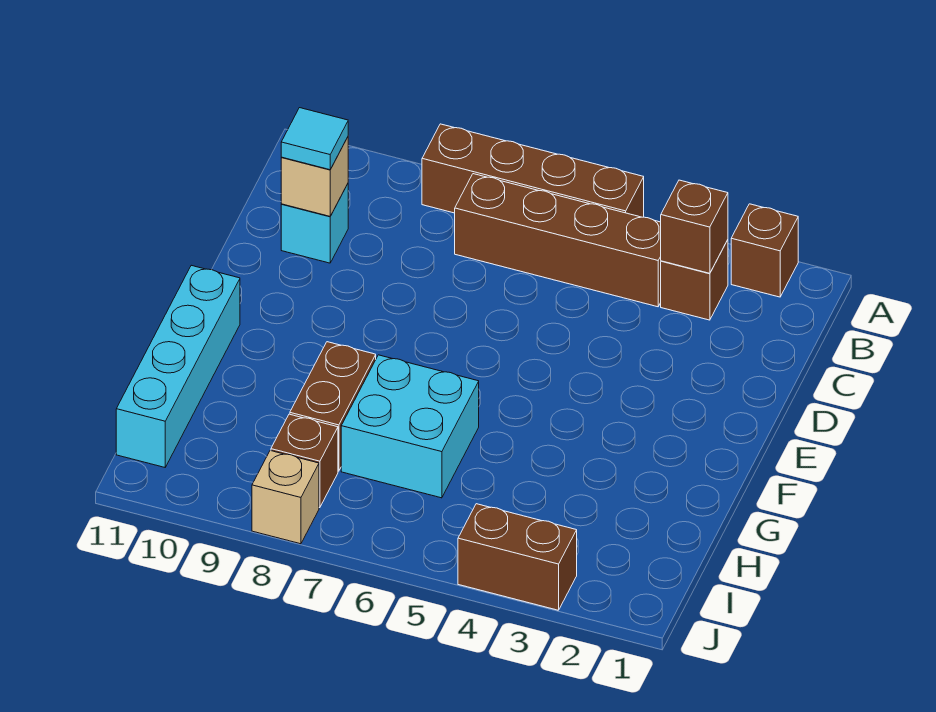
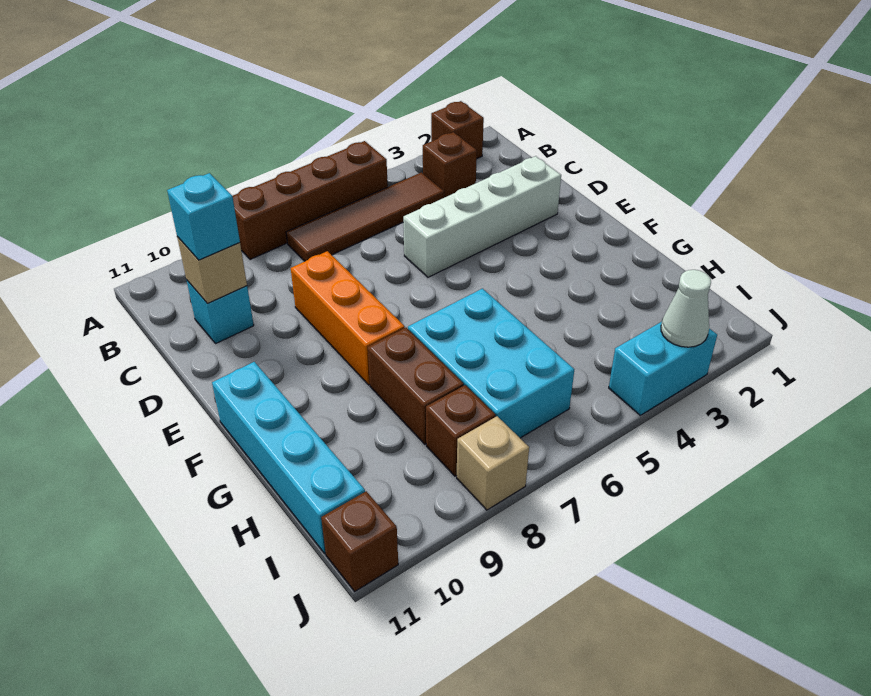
brown 1x1 brick [661,180,728,273] -> brown 1x1 brick moved to [321,491,398,591]
brown 1x4 brick [455,174,661,307] -> brown 1x4 tile [286,172,444,261]
cyan 1x1 tile [281,108,348,170] -> cyan 1x1 brick [167,173,240,260]
none -> white 1x4 brick [403,156,561,277]
none -> orange 1x3 brick [291,251,405,385]
cyan 2x2 brick [341,355,479,498] -> cyan 2x3 brick [408,289,574,438]
brown 1x2 brick [458,504,577,610] -> cyan 1x2 brick [609,322,717,415]
none -> white 1x1 cone [661,270,711,347]

